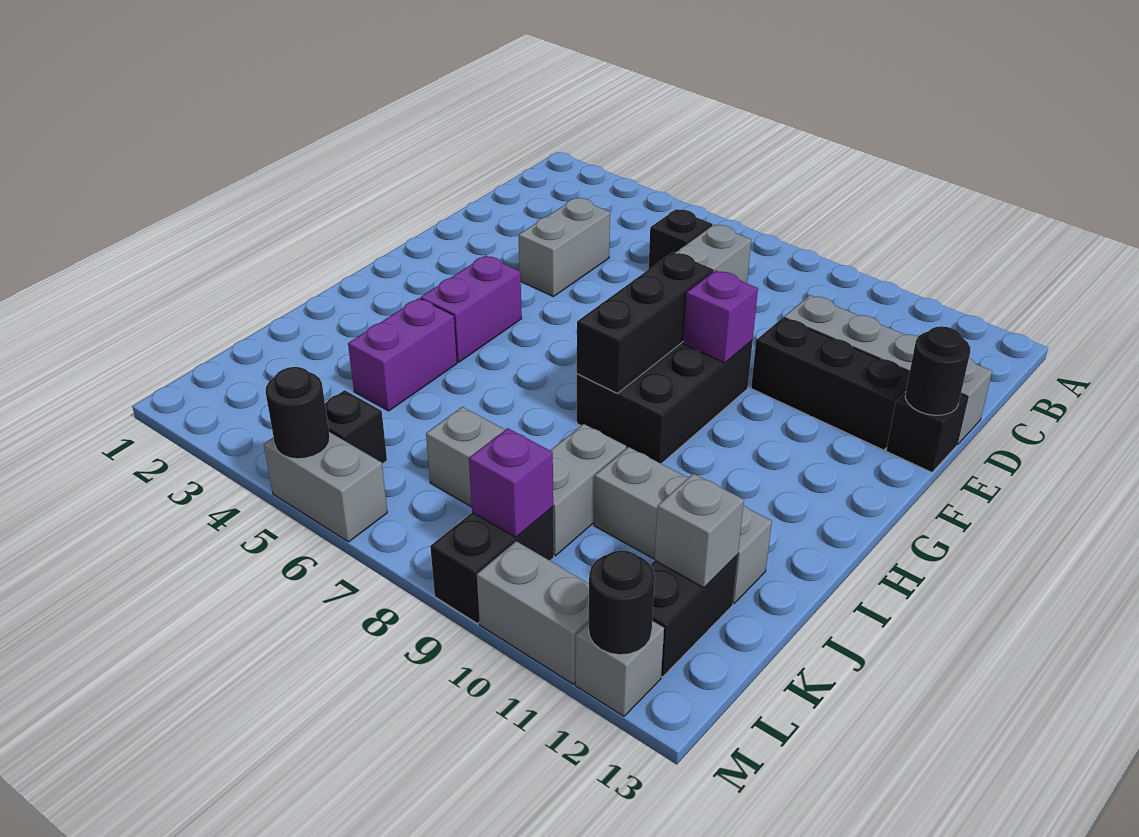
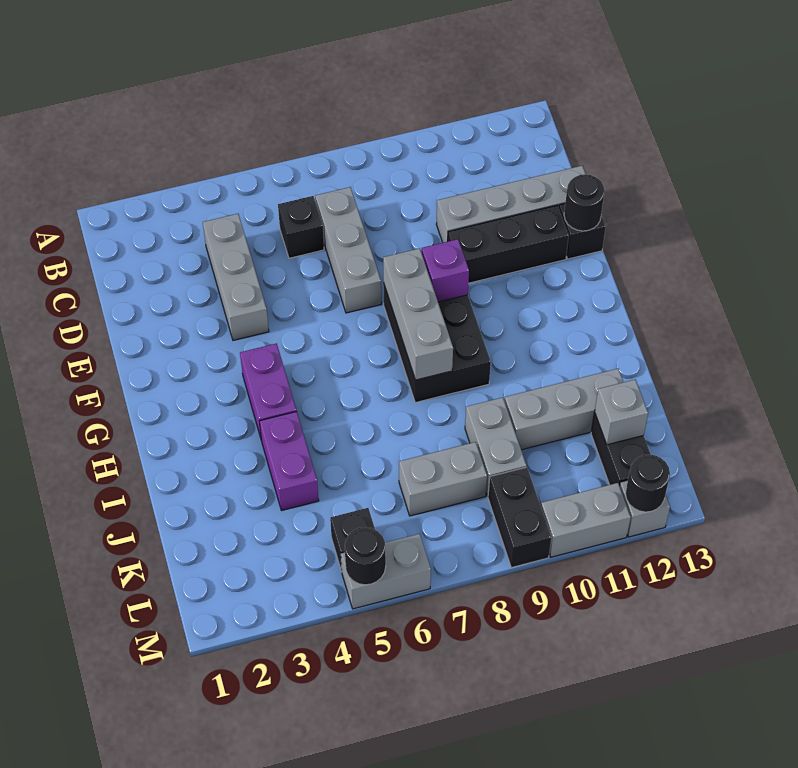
grey 1x2 brick [519,198,610,297] -> grey 1x3 brick [203,214,269,340]
black 1x3 brick [577,252,714,393] -> grey 1x3 brick [383,248,453,380]
purple 1x1 brick [469,428,553,537] -> none

